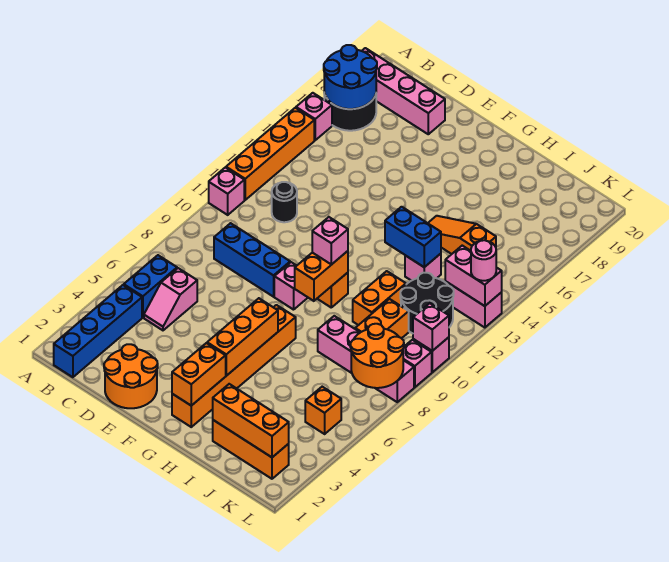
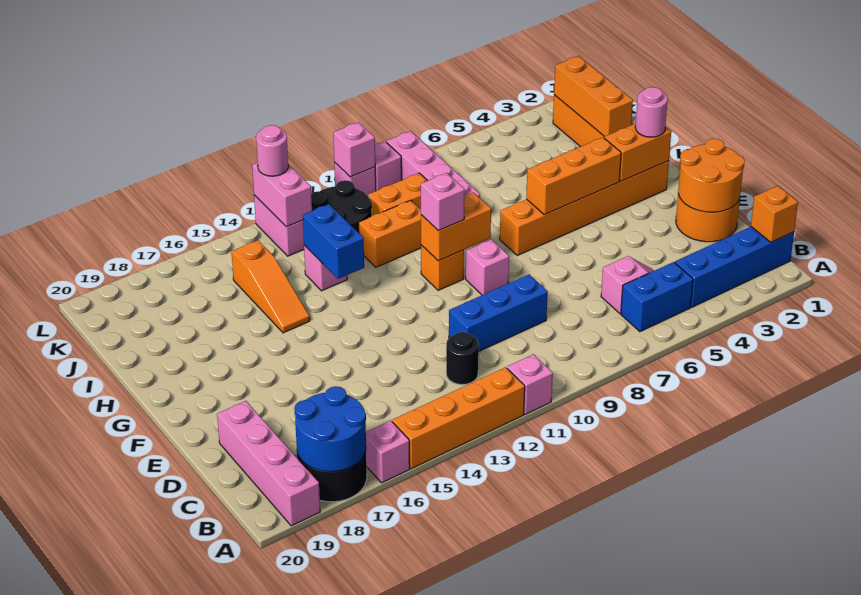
blue 1x3 brick [214,223,290,297] -> blue 1x3 brick turned to [449,274,548,351]
none -> pink 1x1 round brick [635,87,668,137]
orange 1x1 brick [305,387,341,434] -> orange 1x1 brick moved to [751,186,798,242]
orange 2x2 round brick [350,324,404,388] -> orange 2x2 round brick moved to [678,139,745,212]

